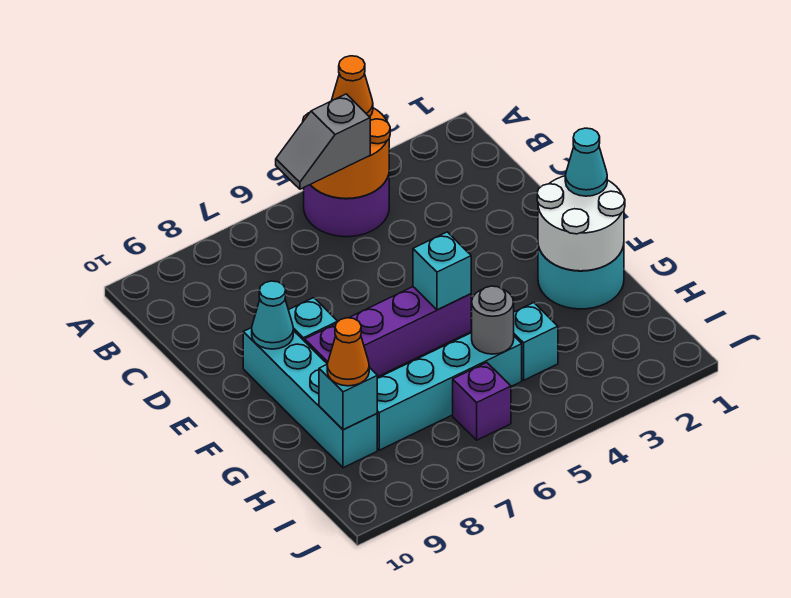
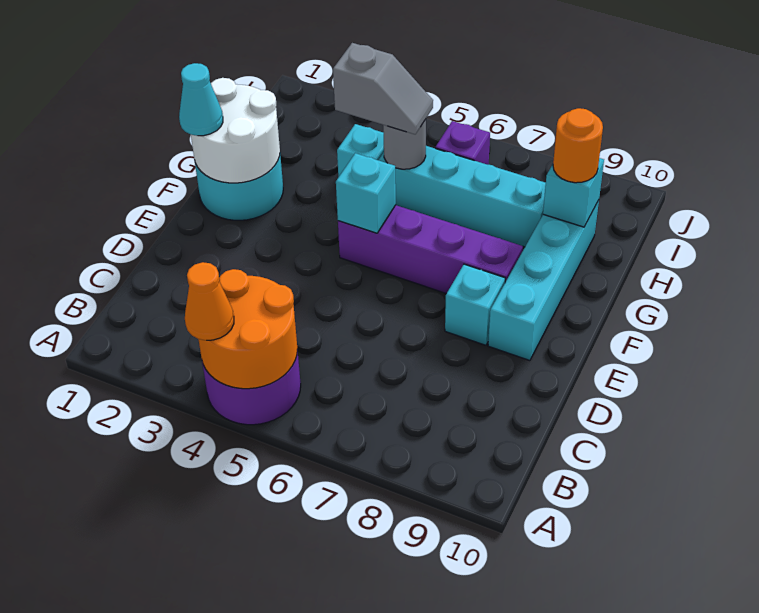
grey 1x2 slope [276,94,370,189] -> grey 1x2 slope moved to [333,43,433,134]
cyan 1x1 cone [252,281,293,349] -> none
orange 1x1 cone [327,318,369,386] -> orange 1x1 round brick [553,108,603,183]

